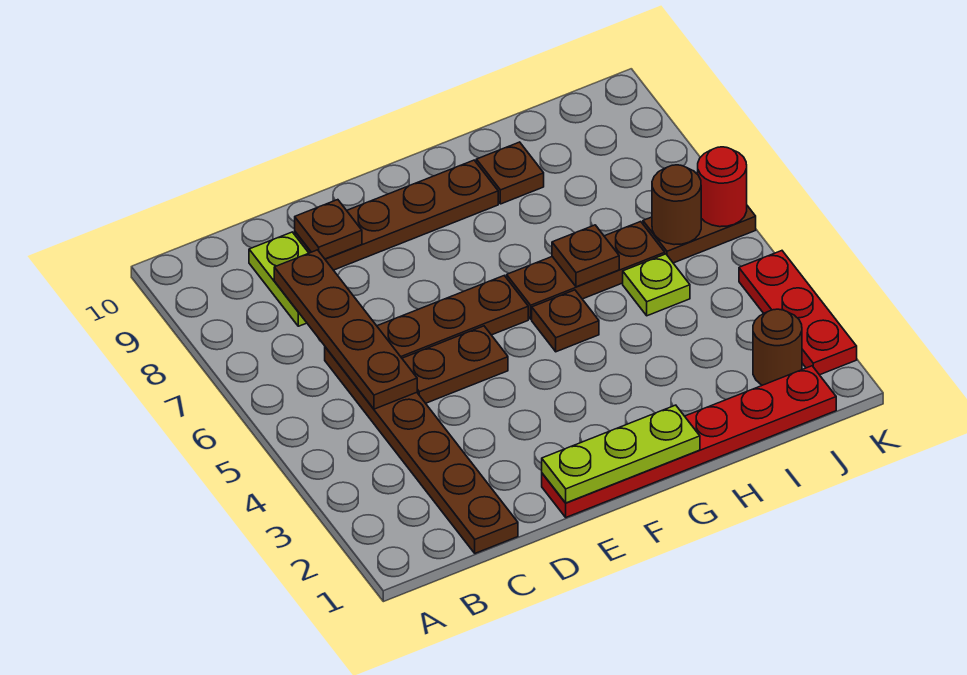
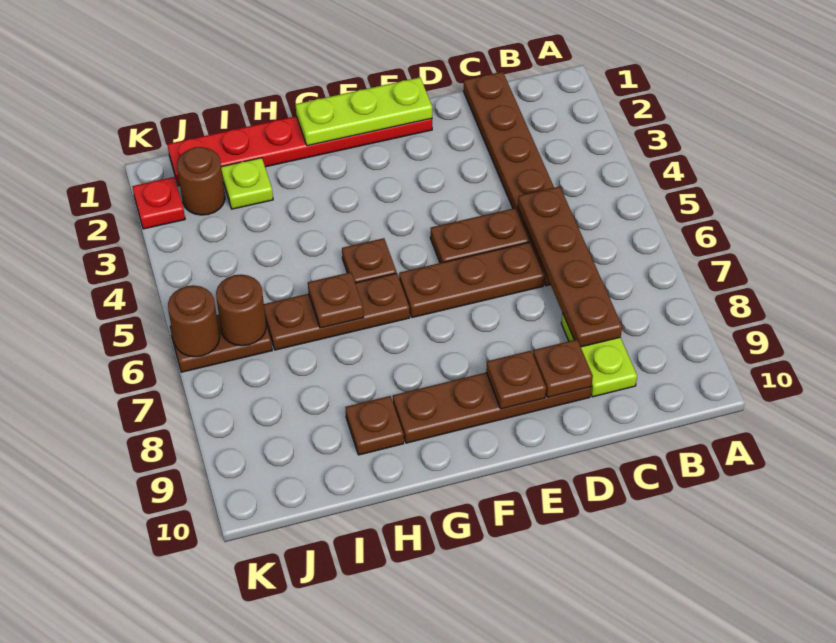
none -> brown 1x1 plate [486,351,546,409]
lime 1x1 plate [623,254,690,316] -> lime 1x1 plate moved to [221,158,273,209]
red 1x3 plate [739,251,857,375] -> red 1x1 plate [132,177,185,229]
red 1x1 round brick [698,147,747,227] -> brown 1x1 round brick [168,285,220,357]

